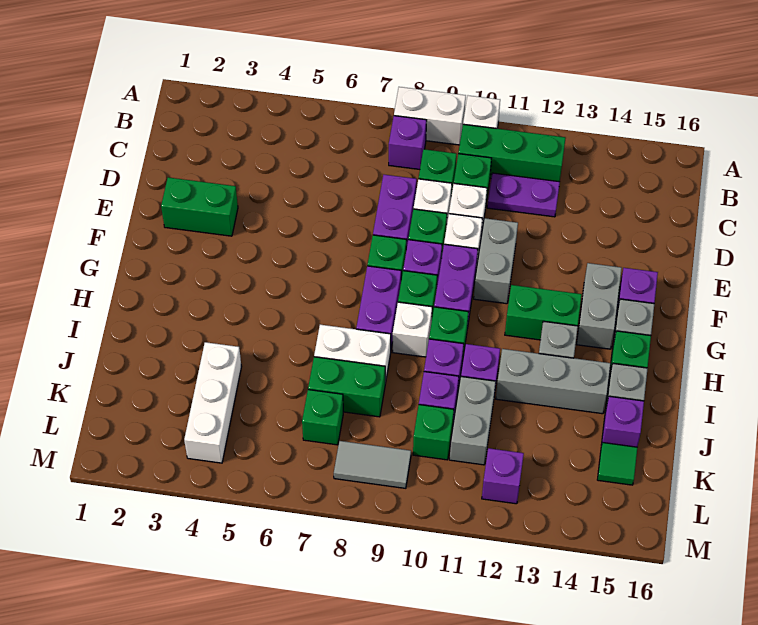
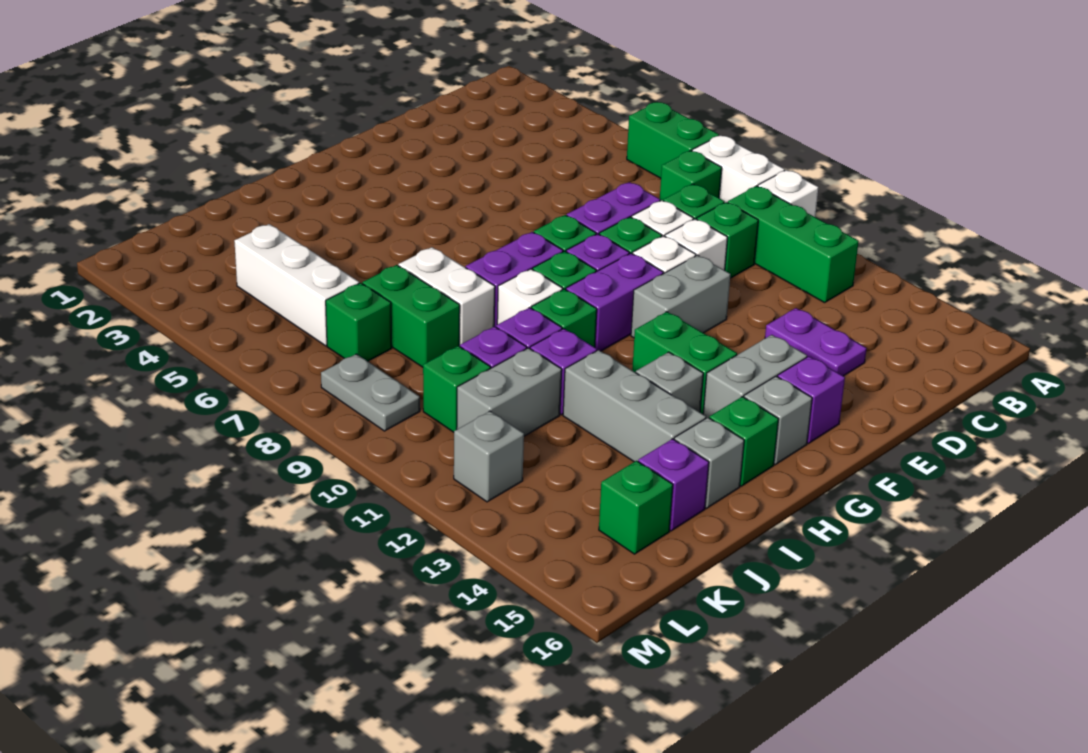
purple 1x1 brick [389,116,427,169] -> green 1x1 brick [660,151,722,201]
purple 1x2 plate [487,173,560,217] -> purple 1x2 plate moved to [765,308,867,376]
green 1x2 brick [161,177,238,236] -> green 1x2 brick moved to [627,102,719,178]
white 1x3 brick [184,342,242,463] -> white 1x3 brick turned to [234,224,359,346]
green 1x1 tile [597,443,637,485] -> green 1x1 brick [599,461,673,554]
grey 1x2 tile [334,441,411,488] -> grey 1x2 plate [321,354,420,431]
purple 1x1 brick [482,448,524,504] -> grey 1x1 brick [454,411,524,502]

